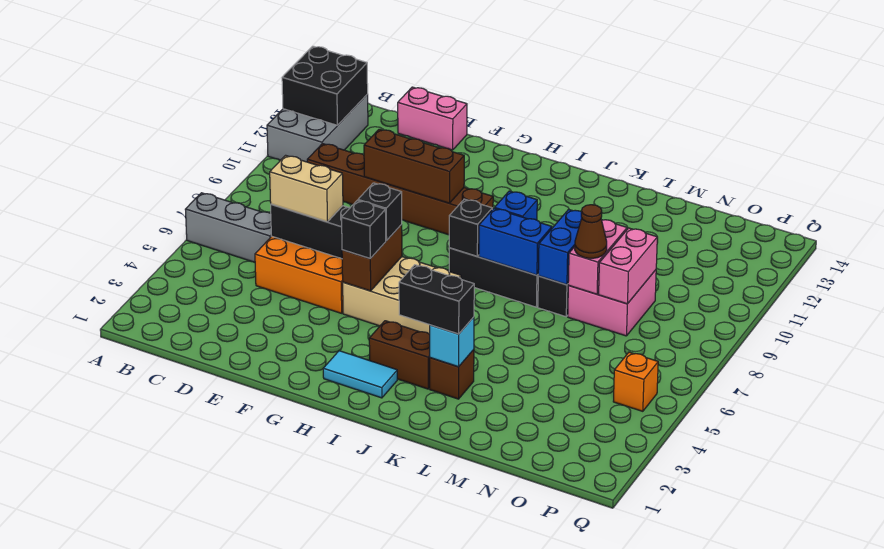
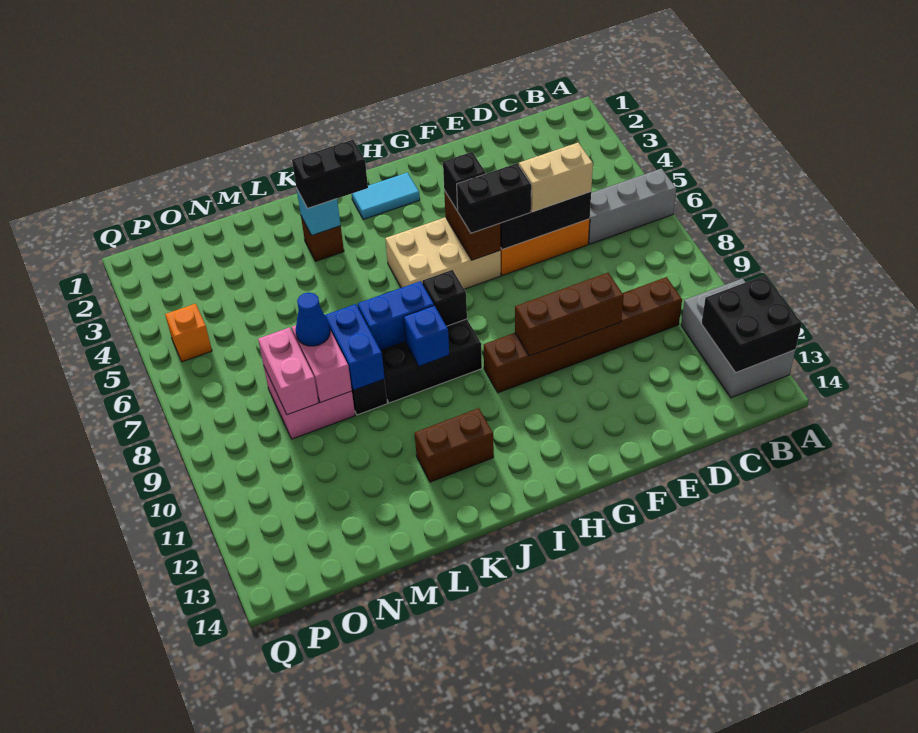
pink 1x2 brick [398,87,467,150] -> none
black 1x1 brick [358,183,402,241] -> black 1x2 brick [457,163,531,233]
brown 1x2 brick [369,321,430,389] -> brown 1x2 brick moved to [415,408,494,482]
brown 1x1 cone [575,205,607,258] -> blue 1x1 cone [296,292,330,346]

